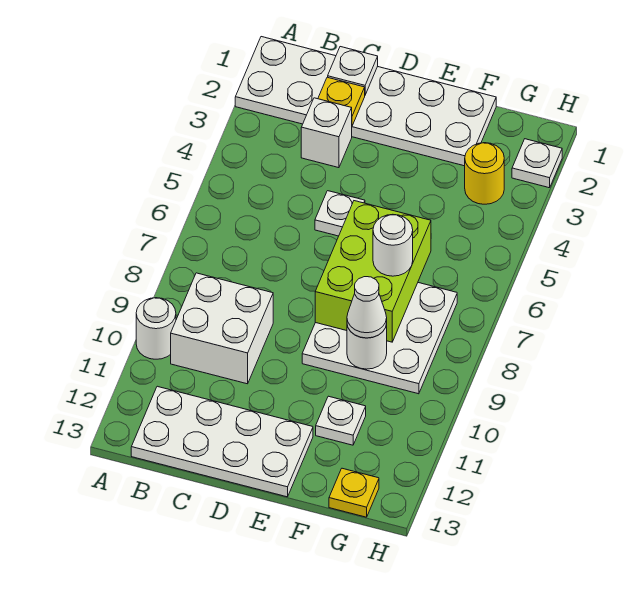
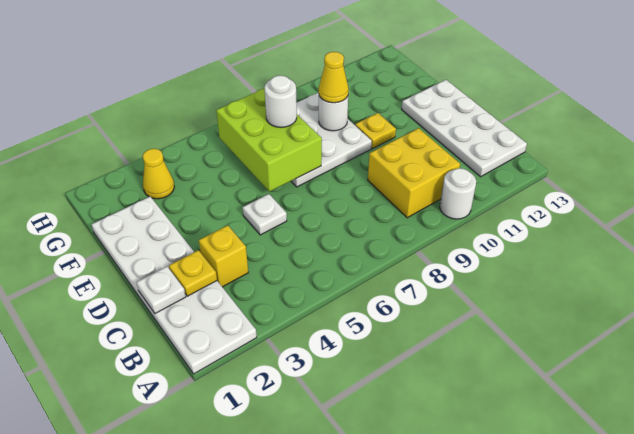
white 2x2 brick [171,273,273,384] -> yellow 2x2 brick [368,128,460,218]
white 1x1 brick [301,98,352,168] -> yellow 1x1 brick [199,225,248,287]
lime 2x3 brick [315,201,431,342] -> lime 2x3 brick turned to [216,88,322,192]
white 1x1 cone [347,277,387,338] -> yellow 1x1 cone [319,52,349,103]
white 1x1 plate [316,396,366,445] -> none
yellow 1x1 round brick [465,143,504,204] -> yellow 1x1 cone [143,149,174,199]
yellow 1x1 plate [329,468,379,517] -> yellow 1x1 plate moved to [355,113,396,149]
white 1x1 plate [512,139,562,188] -> none

